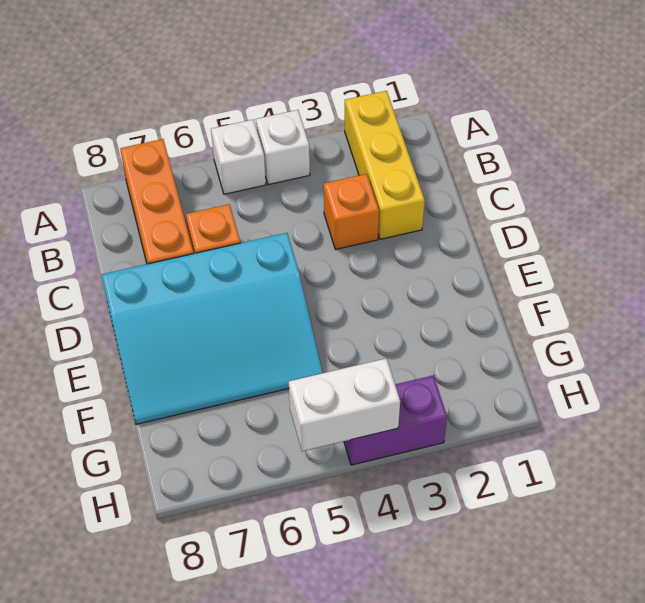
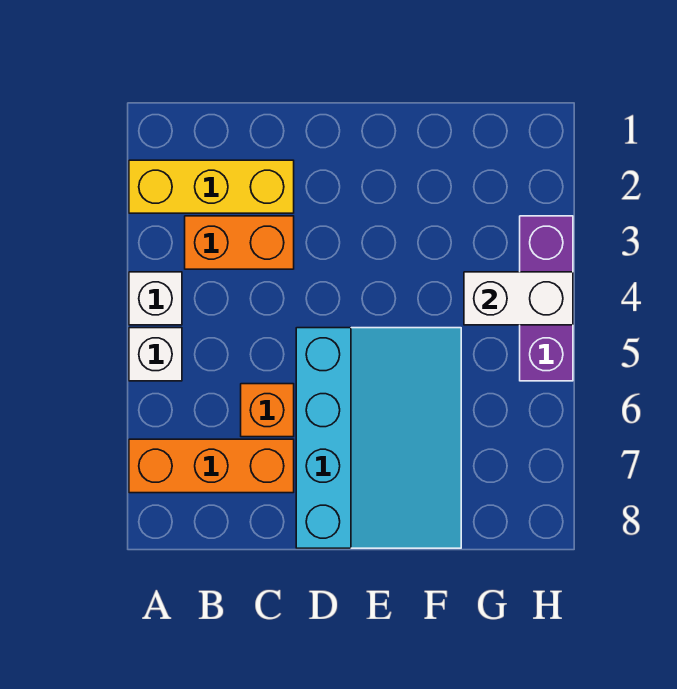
orange 1x1 brick [324,174,379,249] -> orange 1x2 brick [185,216,294,269]
purple 1x2 brick [344,375,447,465] -> purple 1x3 brick [520,216,573,381]
white 1x2 brick [289,358,400,451] -> white 1x2 brick turned to [464,272,573,325]

